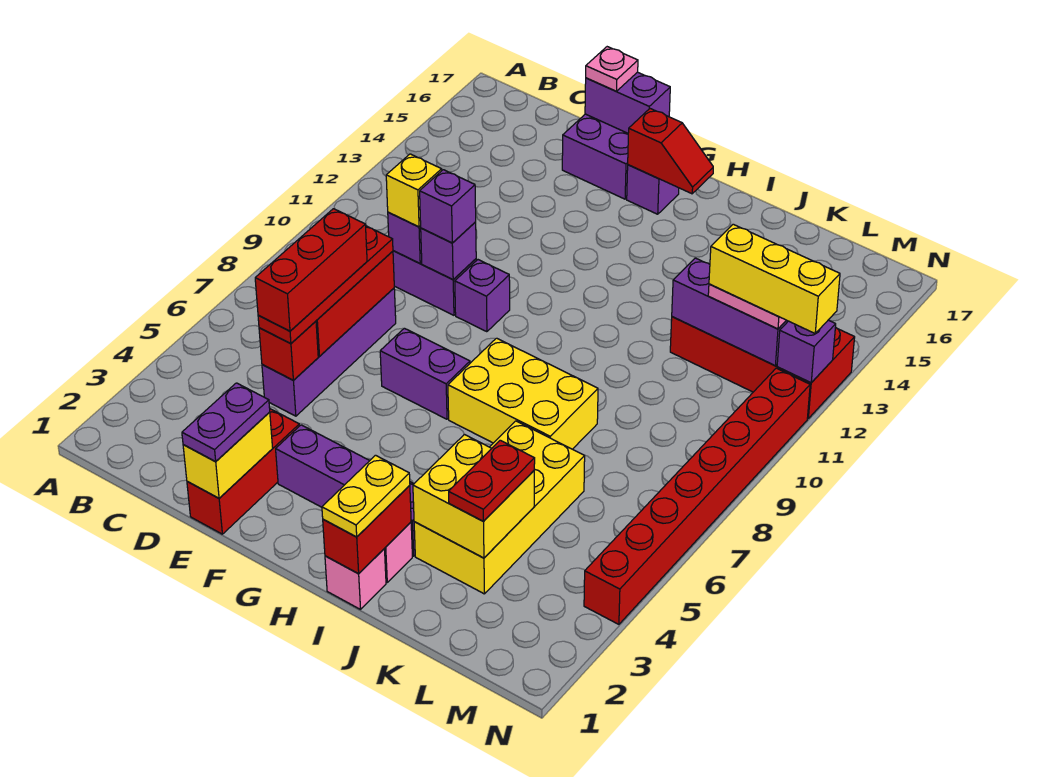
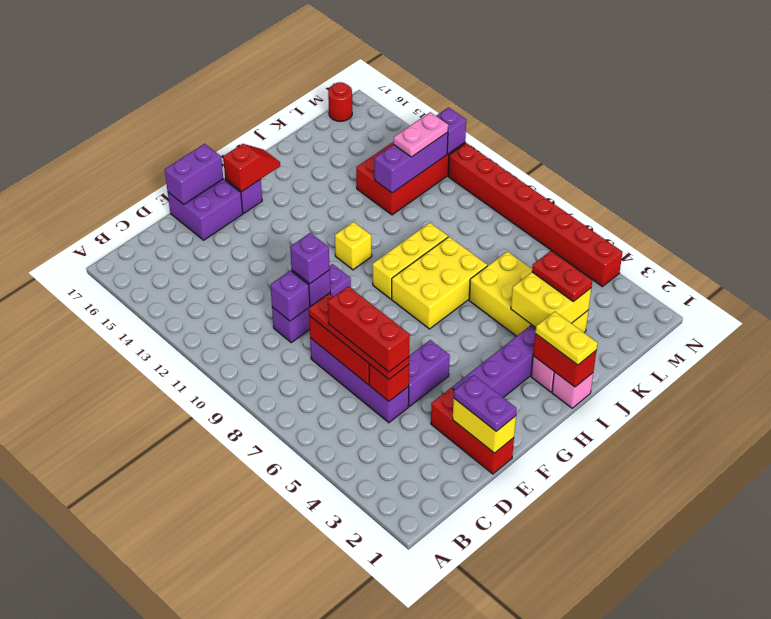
yellow 1x1 brick [386,154,442,227] -> yellow 1x1 brick moved to [335,222,372,270]
pink 1x1 plate [586,47,638,91] -> none
purple 1x2 brick [380,328,470,419] -> purple 1x2 brick moved to [408,340,450,407]
yellow 1x3 brick [709,224,840,334] -> yellow 1x3 brick moved to [372,223,448,299]
none -> red 1x1 round brick [328,82,352,121]

